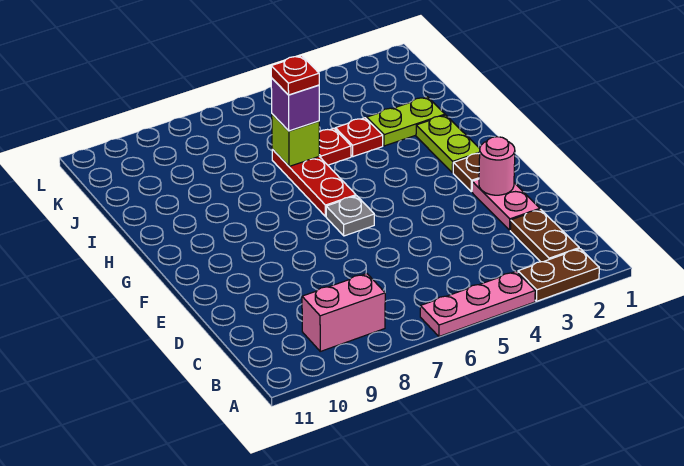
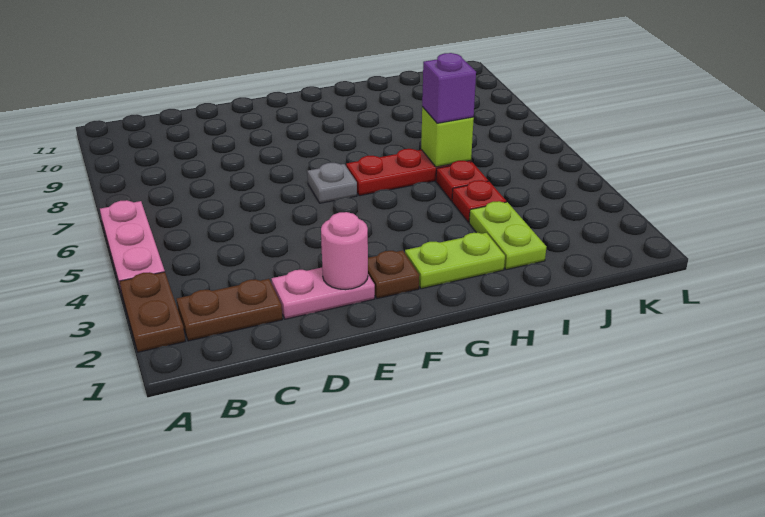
pink 1x2 brick [302,274,385,351] -> none
red 1x1 plate [271,56,319,95] -> none

